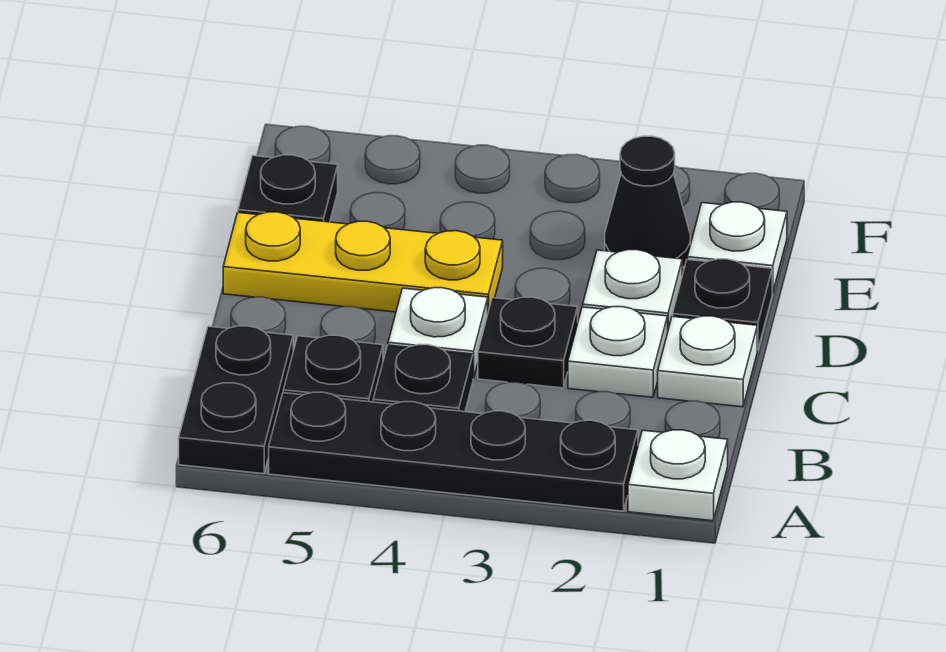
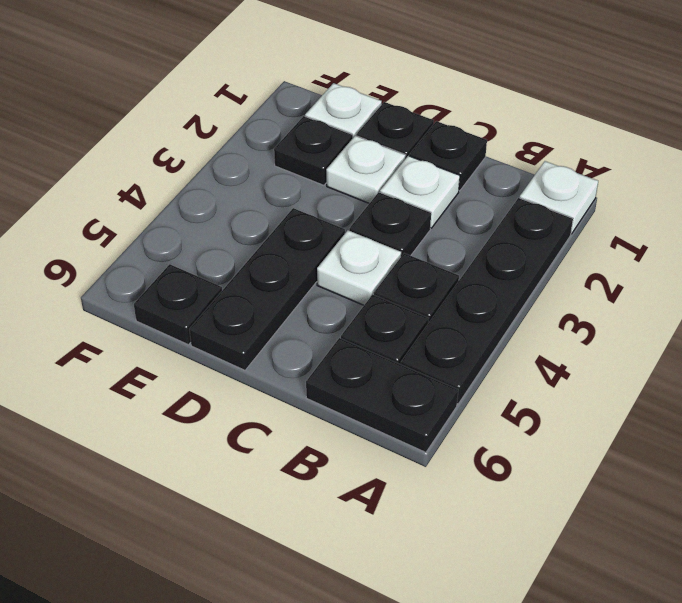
white 1x1 plate [658,316,757,407] -> black 1x1 plate [409,121,487,191]
yellow 1x3 plate [223,212,503,312] -> black 1x3 plate [189,208,345,370]
black 1x1 cone [605,136,690,268] -> black 1x1 plate [274,116,353,185]

